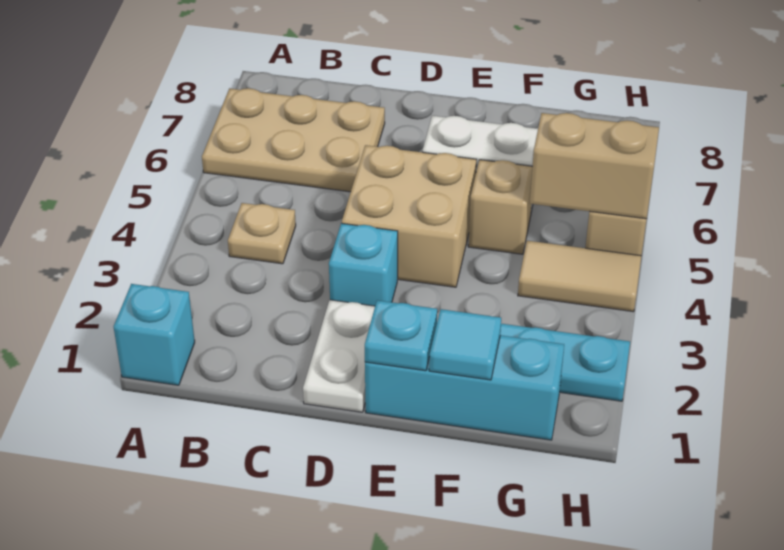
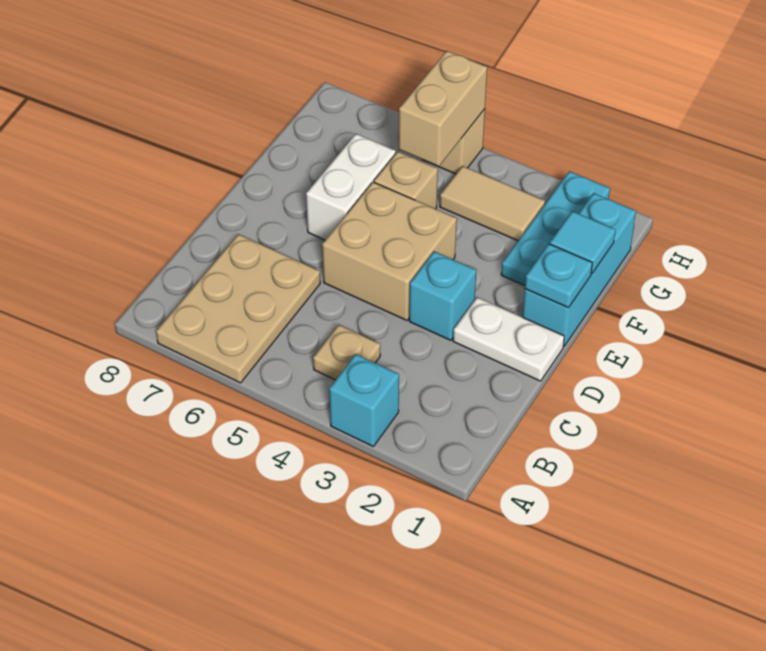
cyan 1x1 brick [114,284,195,385] -> cyan 1x1 brick moved to [329,354,399,446]
tan 1x2 tile [518,241,641,312] -> tan 1x2 tile turned to [440,166,545,241]

